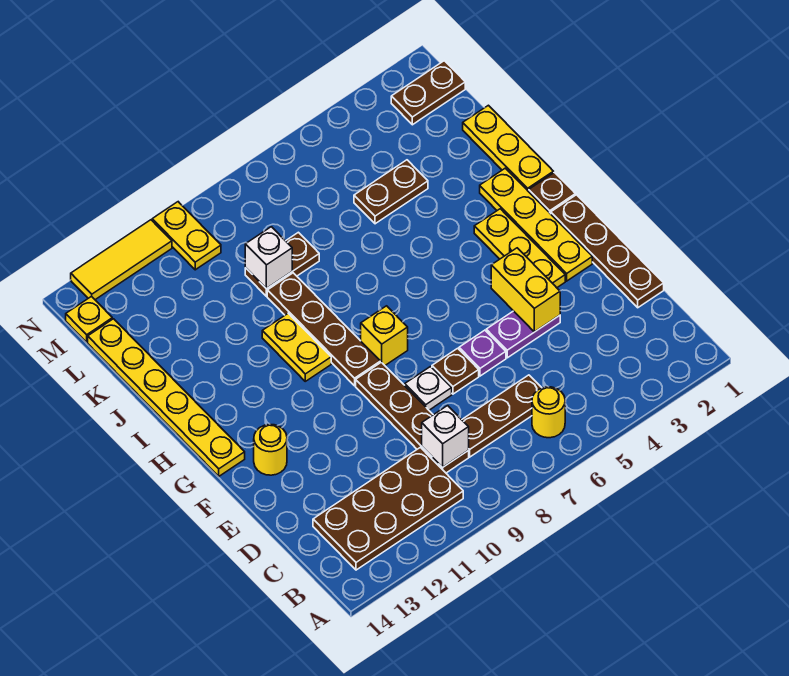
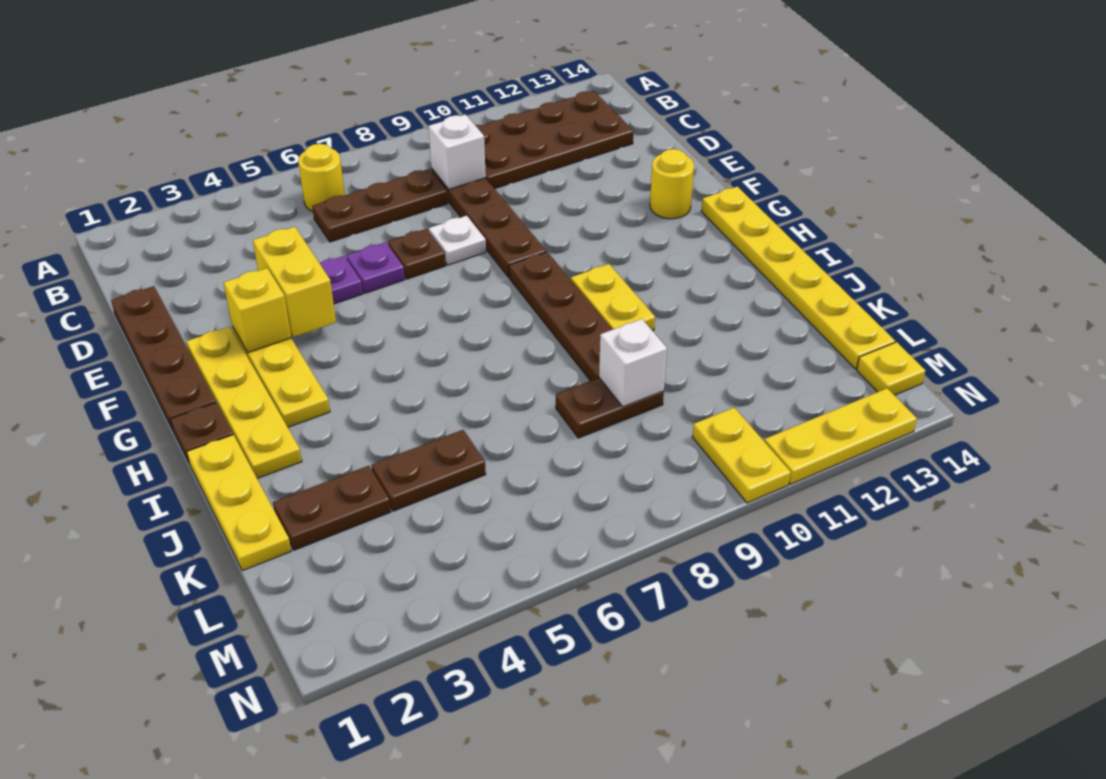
yellow 1x1 brick [361,306,408,365] -> yellow 1x1 brick moved to [223,268,291,353]
brown 1x2 plate [391,61,465,125] -> brown 1x2 plate moved to [273,466,391,550]
yellow 1x3 tile [71,220,172,300] -> yellow 1x3 plate [764,388,917,484]

